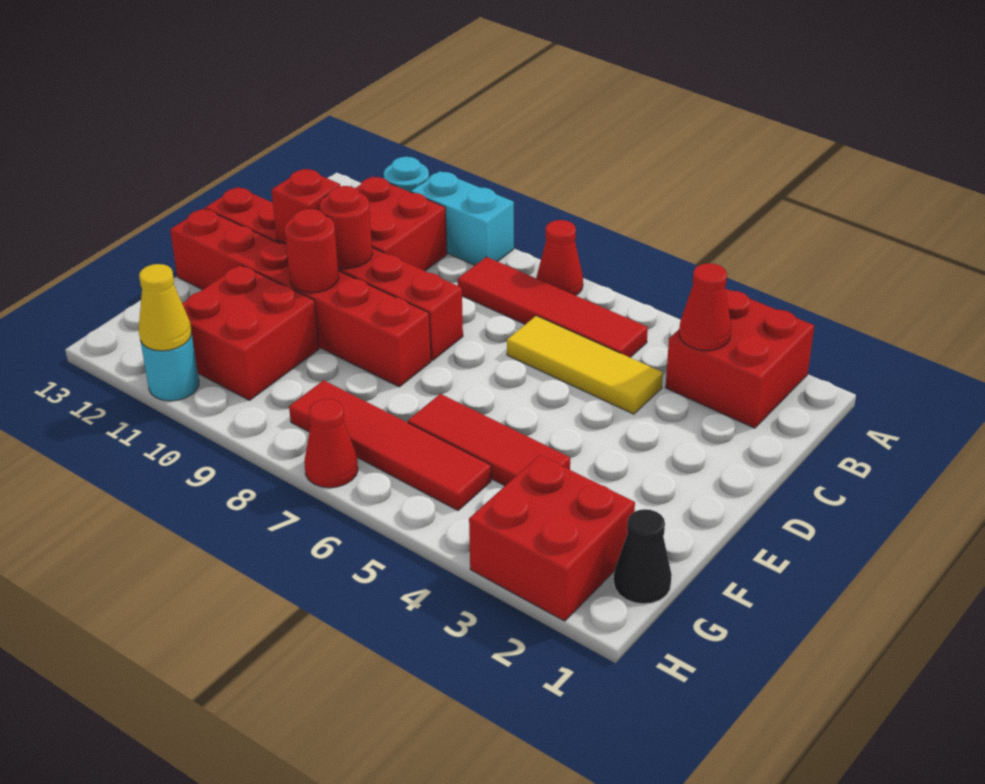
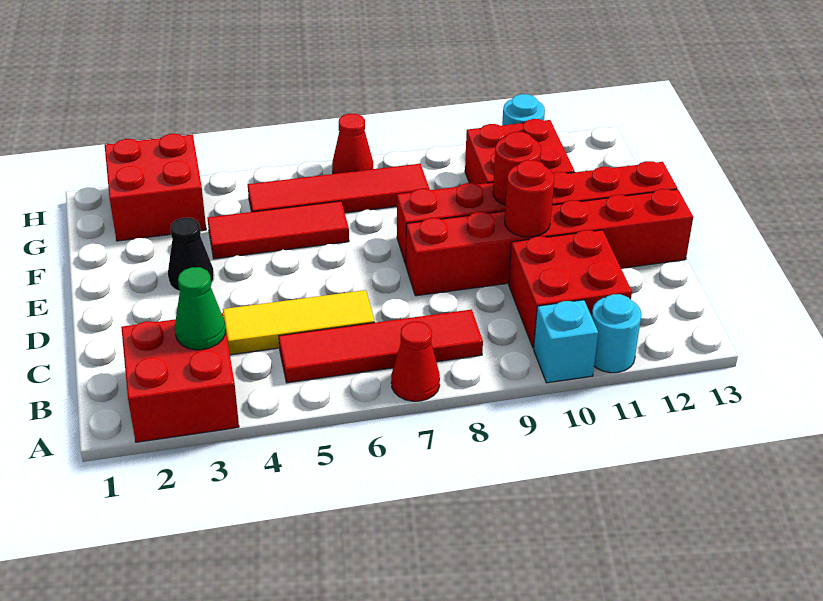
cyan 1x2 brick [411,171,514,265] -> cyan 1x1 brick [534,300,598,383]
red 1x1 cone [679,263,731,350] -> green 1x1 cone [175,267,226,350]
red 1x1 brick [272,169,340,244] -> none
black 1x1 cone [614,509,672,604] -> black 1x1 cone moved to [168,218,214,291]
yellow 1x1 cone [139,264,191,351] -> none

